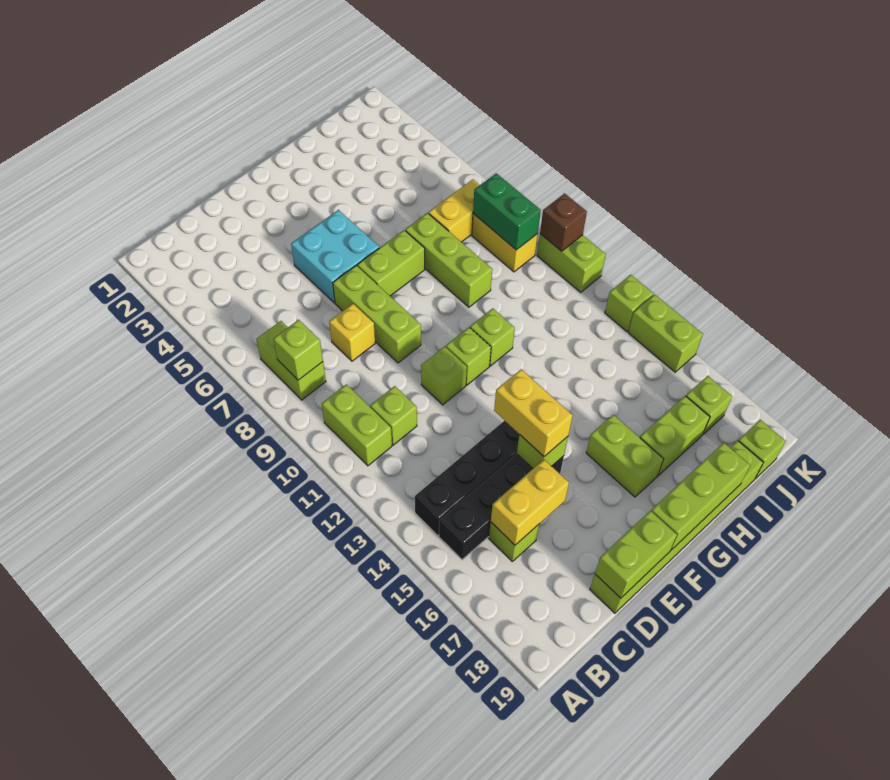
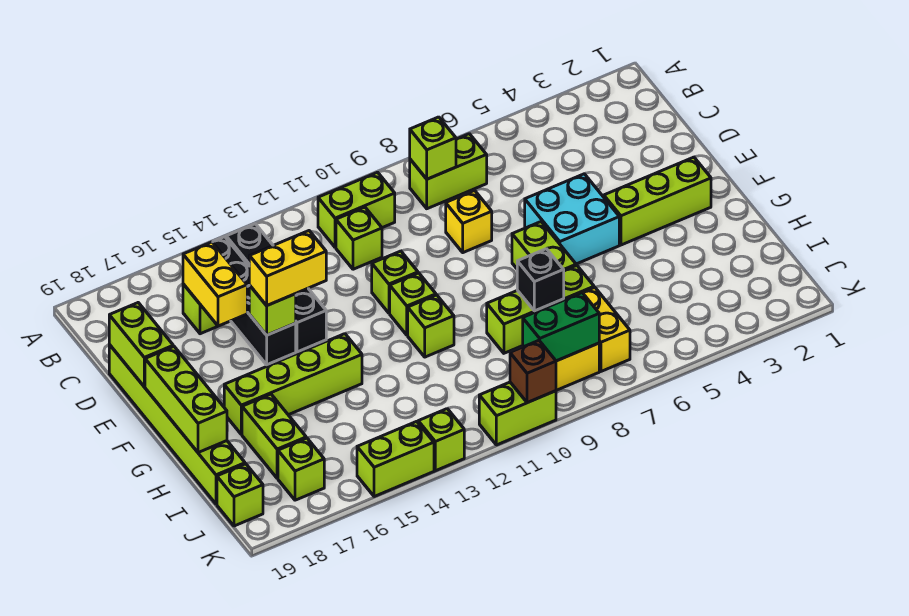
lime 1x3 brick [333,266,421,363] -> lime 1x3 brick moved to [604,157,711,245]
lime 1x2 brick [586,415,663,497] -> lime 1x4 brick [224,334,362,434]
none -> black 1x1 brick [517,249,564,311]

